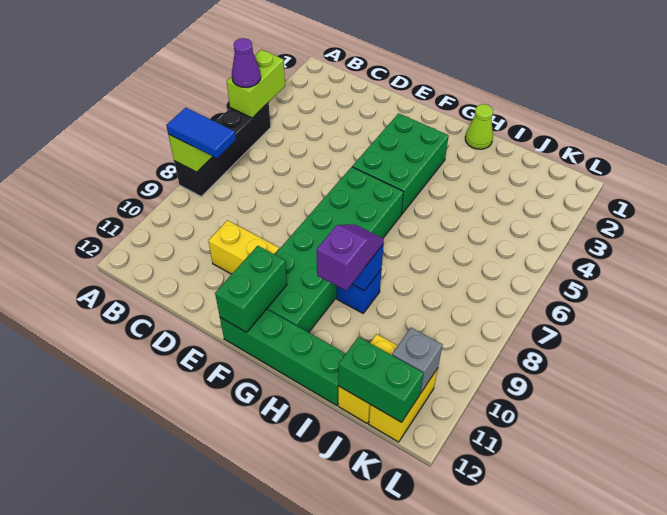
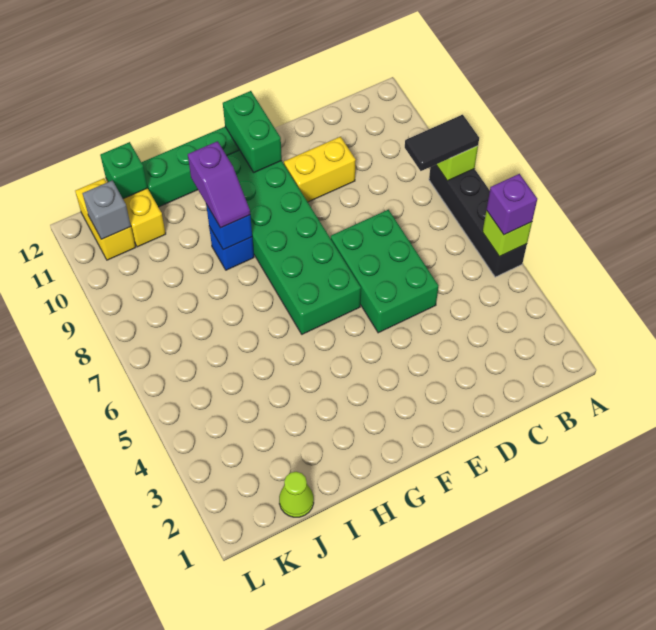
lime 1x2 brick [227,50,285,118] -> lime 1x1 brick [483,211,532,257]
purple 1x1 cone [232,38,261,88] -> purple 1x1 brick [487,174,537,235]
blue 1x2 tile [166,108,236,158] -> black 1x2 tile [405,115,479,171]
green 2x3 brick [352,113,449,214] -> green 2x3 brick moved to [331,210,438,333]
lime 1x1 cone [465,104,493,149] -> lime 1x1 cone moved to [279,472,314,517]
green 1x2 brick [338,337,423,422] -> green 1x1 brick [100,142,148,199]

